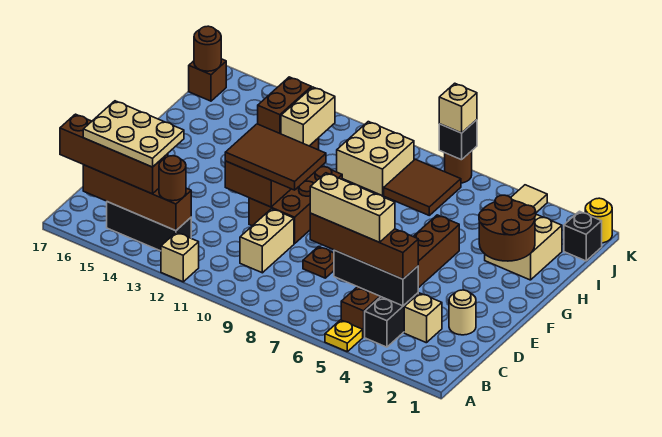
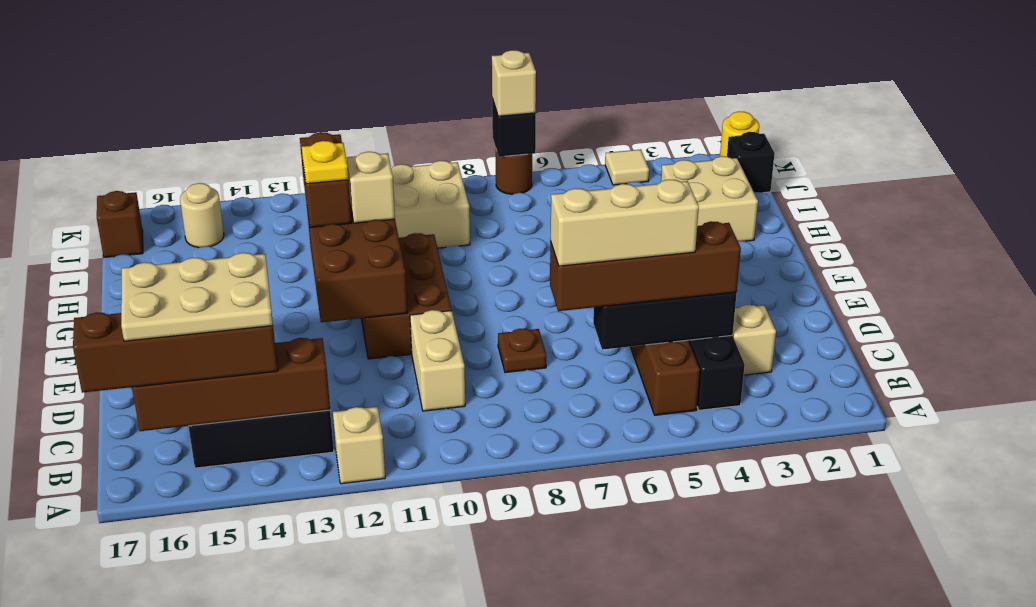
yellow 1x1 plate [325,320,363,352] -> yellow 1x1 plate moved to [302,141,348,184]
brown 1x1 round brick [159,156,186,201] -> none
tan 1x1 round brick [449,290,476,335] -> tan 1x1 round brick moved to [180,183,224,248]
brown 2x3 tile [225,124,326,190] -> none
brown 2x2 round brick [479,195,536,261] -> none
tan 1x2 brick [281,87,335,146] -> tan 1x1 brick [347,152,395,223]
brown 2x2 tile [384,159,461,215] -> none
brown 1x1 round brick [194,26,221,71] -> none

